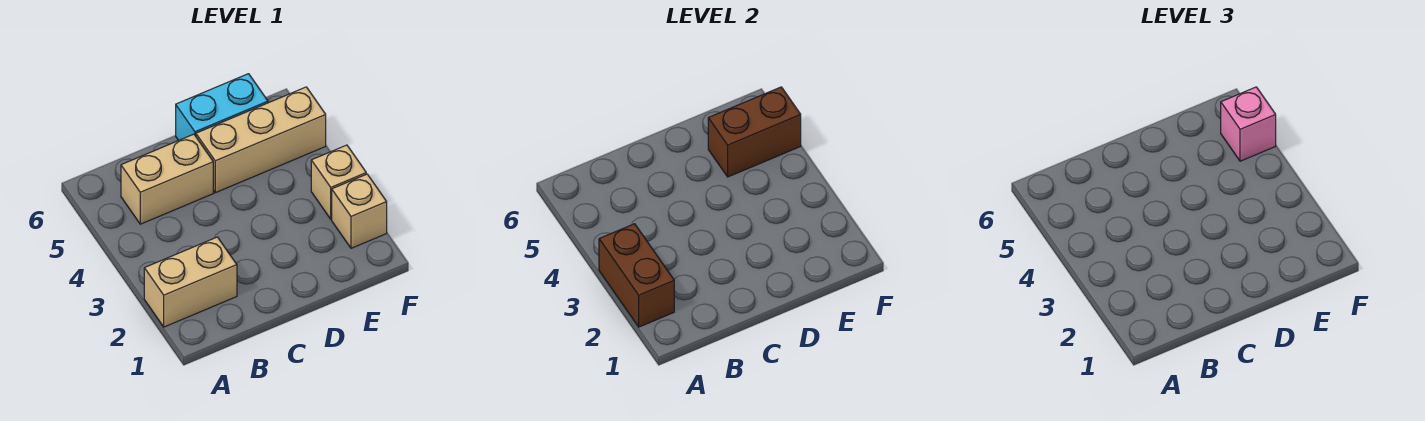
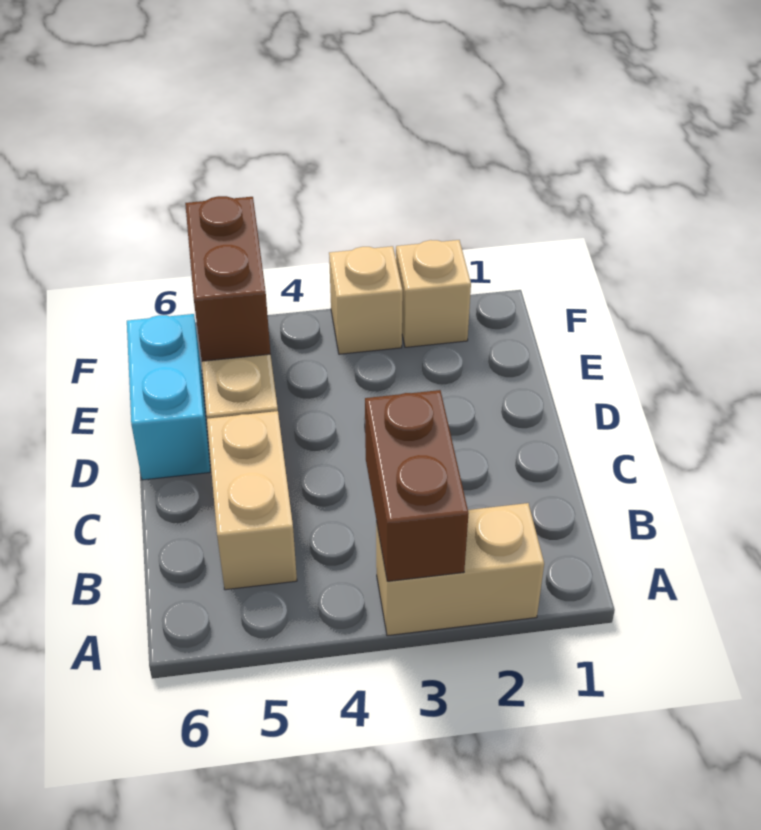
tan 1x2 brick [144,237,237,327] -> tan 1x2 brick turned to [376,503,544,636]
brown 1x2 brick [599,224,674,327] -> brown 1x2 brick turned to [365,390,469,581]
pink 1x1 brick [1221,87,1276,161] -> none

